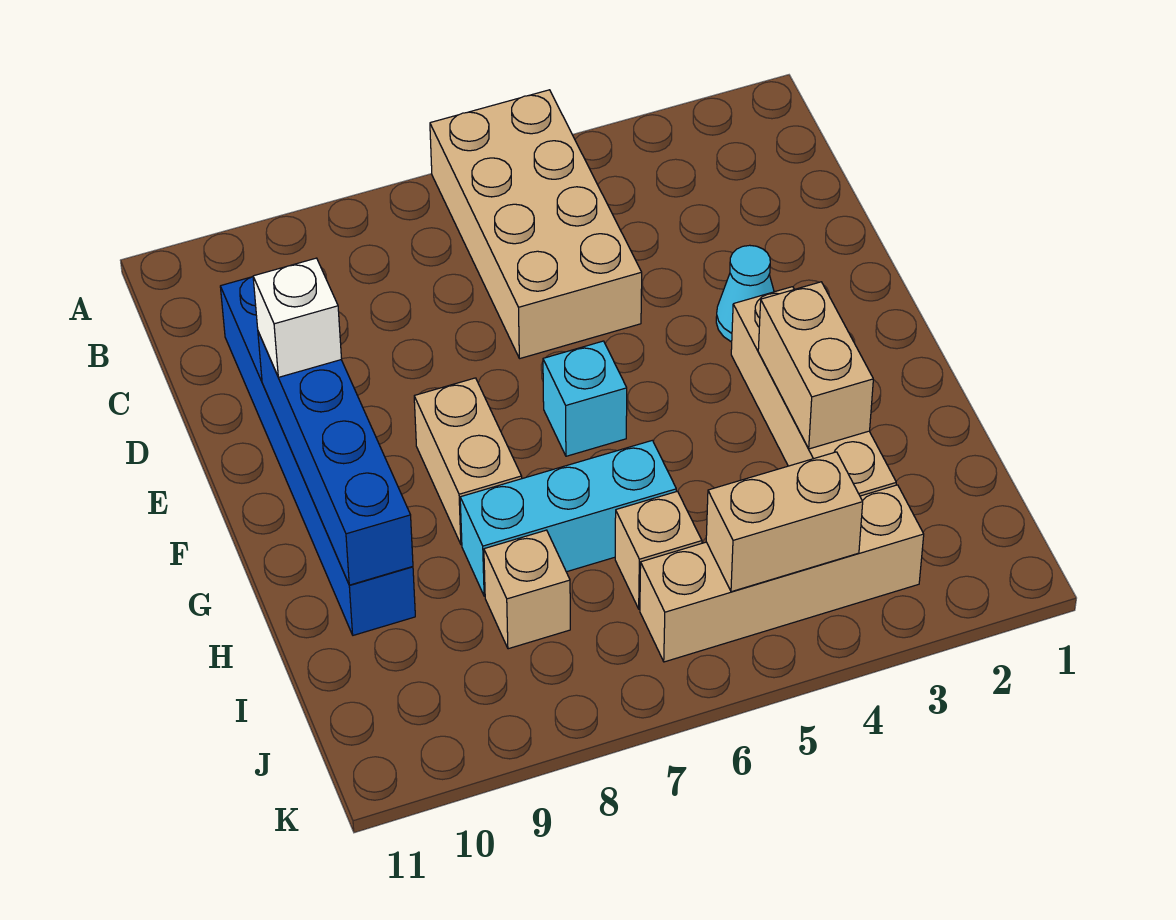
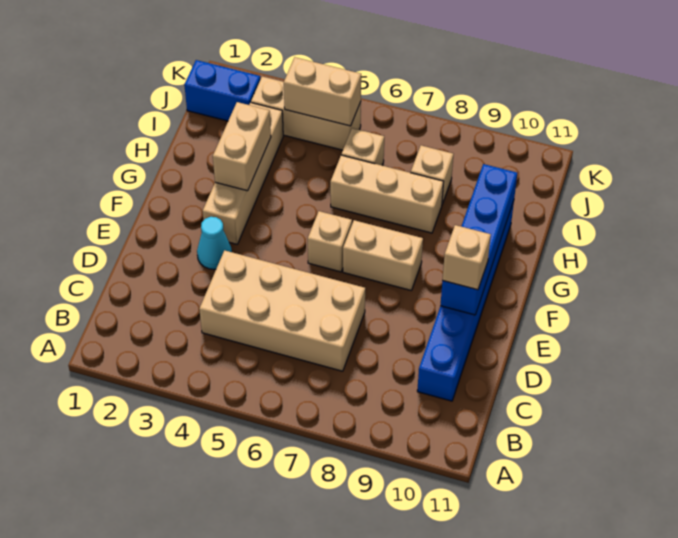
tan 2x4 brick [430,90,642,359] -> tan 2x4 brick turned to [199,250,365,371]
white 1x1 brick [253,258,342,377] -> tan 1x1 brick [442,225,491,290]
cyan 1x1 brick [543,341,627,456] -> tan 1x1 brick [308,211,352,272]
tan 1x2 brick [414,378,522,545] -> tan 1x2 brick turned to [343,220,423,290]
cyan 1x3 brick [460,440,676,596] -> tan 1x3 brick [330,155,444,233]
none -> blue 1x2 brick [184,60,261,121]
tan 1x4 brick [640,485,924,662] -> tan 1x3 brick [251,77,361,150]

